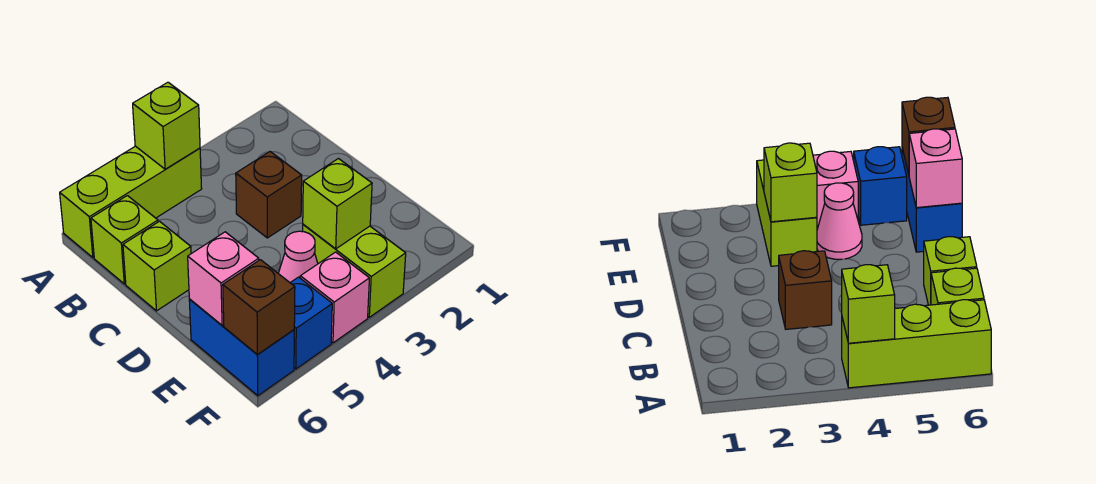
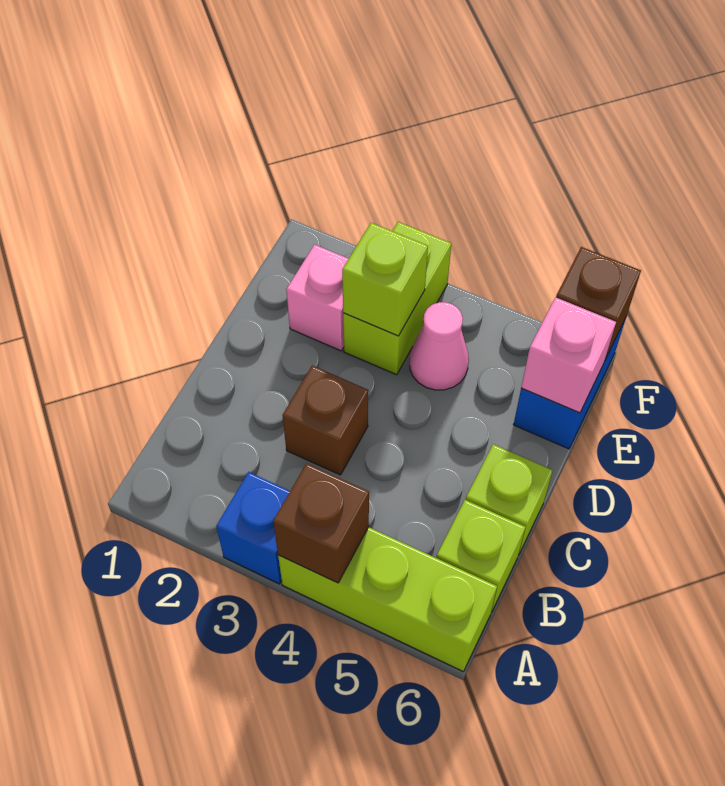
lime 1x1 brick [133,82,200,169] -> brown 1x1 brick [273,463,369,583]
pink 1x1 brick [300,252,369,343] -> pink 1x1 brick moved to [286,245,348,351]
blue 1x1 brick [290,277,332,369] -> blue 1x1 brick moved to [216,472,290,584]

